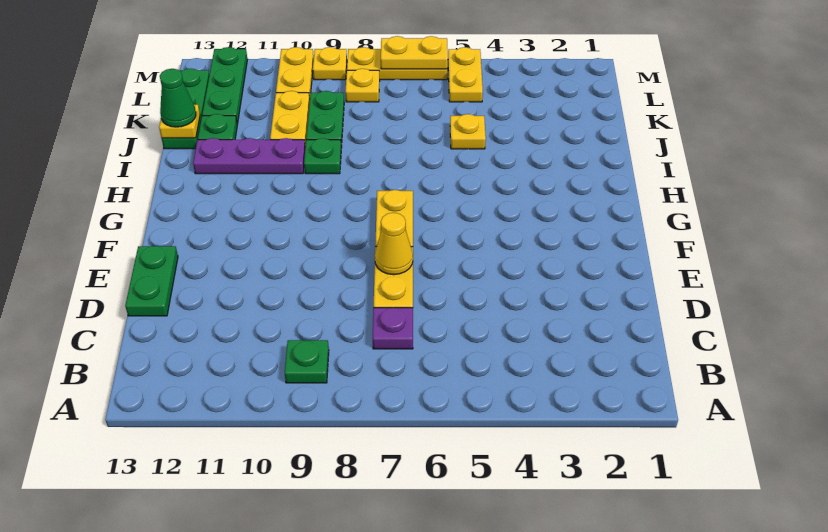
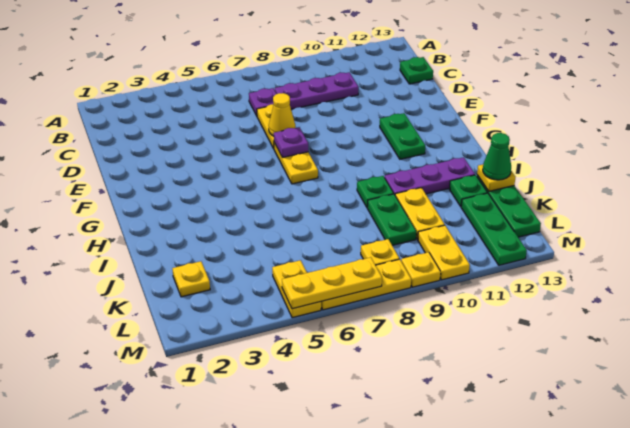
green 1x1 plate [285,340,329,383] -> green 1x1 plate moved to [400,57,433,84]
none -> purple 1x3 plate [275,72,359,109]
green 1x2 plate [125,246,178,316] -> green 1x2 plate moved to [380,113,425,159]
none -> purple 1x1 plate [274,127,308,157]
yellow 1x1 plate [450,114,486,149] -> yellow 1x1 plate moved to [172,261,210,297]
yellow 1x2 plate [381,36,448,69] -> yellow 1x3 plate [282,257,382,309]

